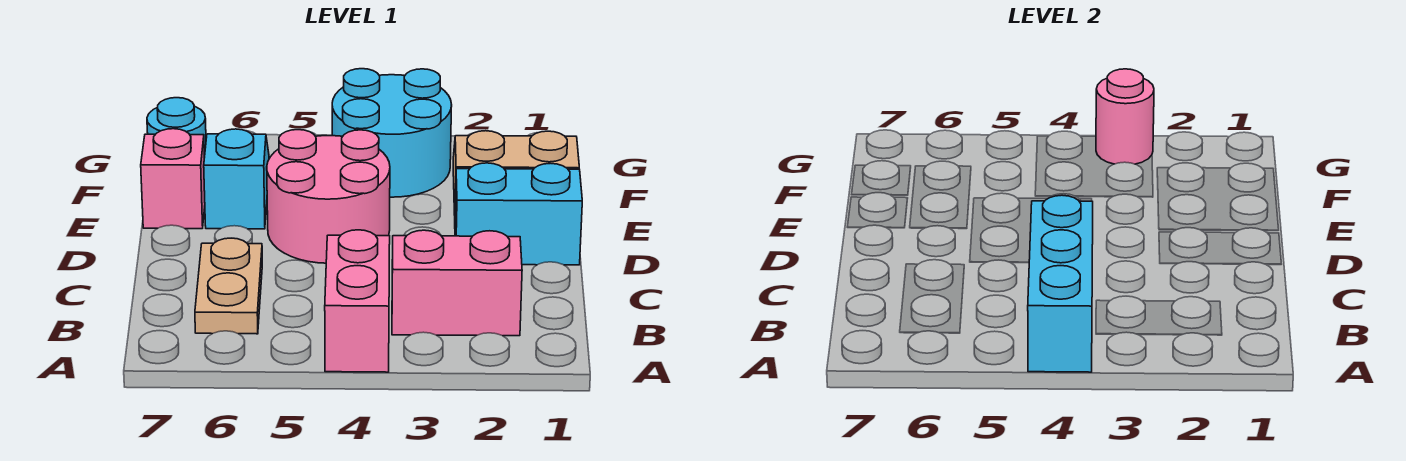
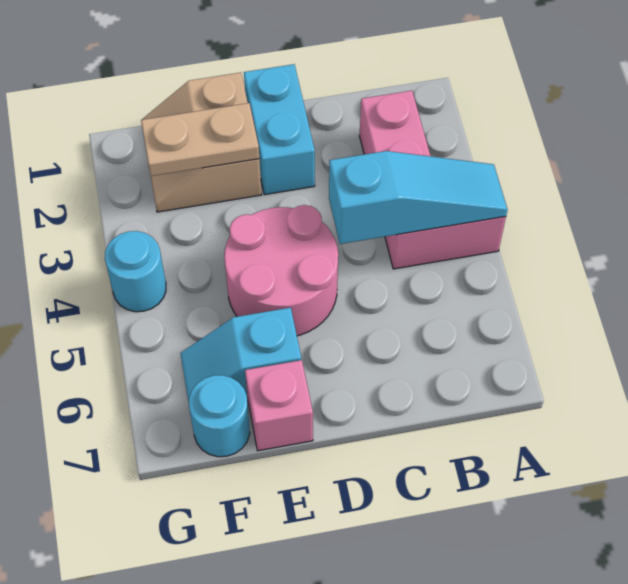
cyan 1x3 brick [1028,195,1093,372] -> cyan 1x3 slope [329,151,508,244]
tan 1x2 plate [195,238,262,334] -> tan 1x2 plate moved to [141,103,259,176]
cyan 2x2 round brick [332,69,452,197] -> cyan 1x1 round brick [105,231,166,312]
pink 1x1 round brick [1096,69,1154,164] -> none

